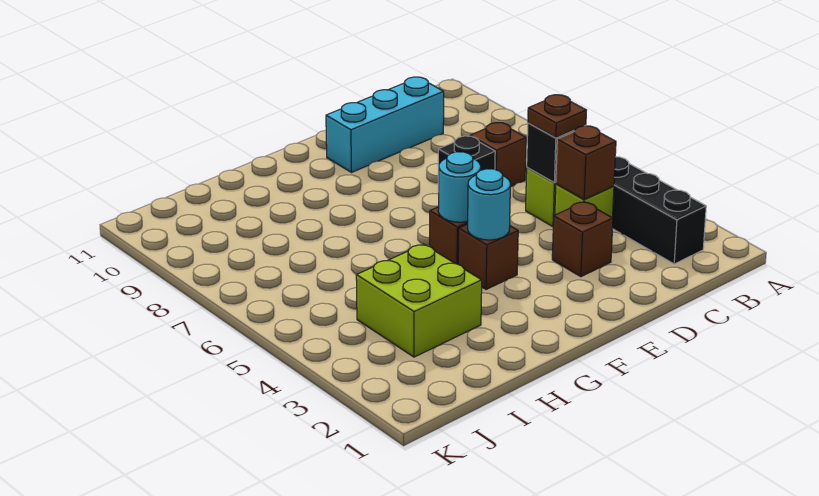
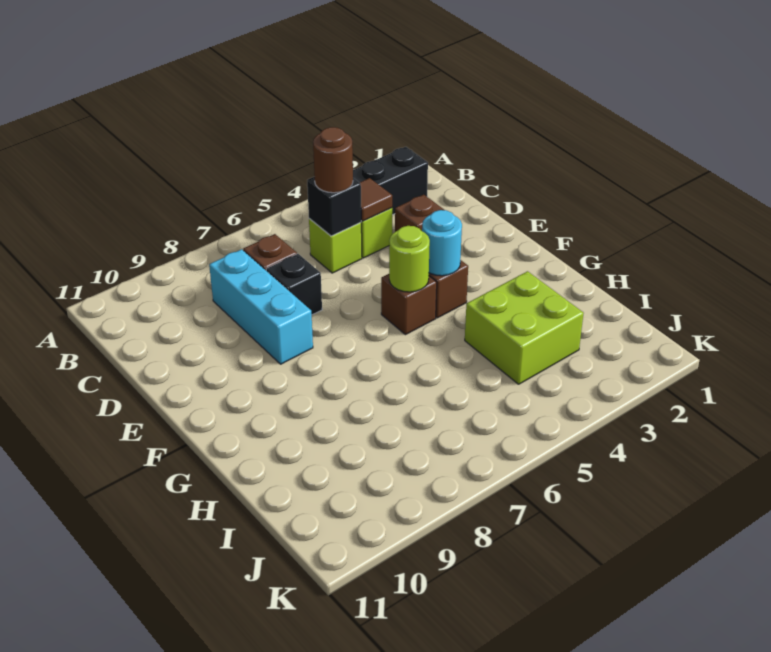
brown 1x1 brick [556,126,616,199] -> brown 1x1 tile [360,178,392,221]
brown 1x1 plate [528,95,586,138] -> brown 1x1 round brick [313,127,353,193]
cyan 1x3 brick [326,77,444,172] -> cyan 1x3 brick moved to [209,249,313,364]
cyan 1x1 round brick [438,152,481,222] -> lime 1x1 round brick [389,226,430,292]

